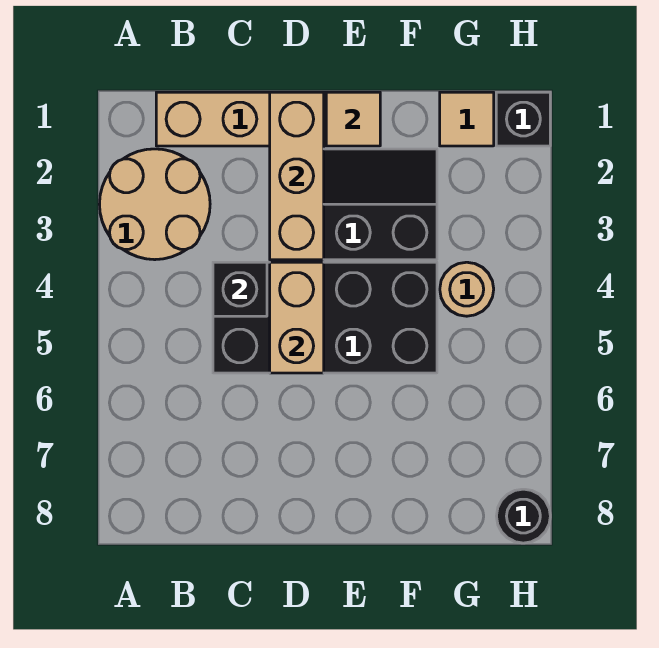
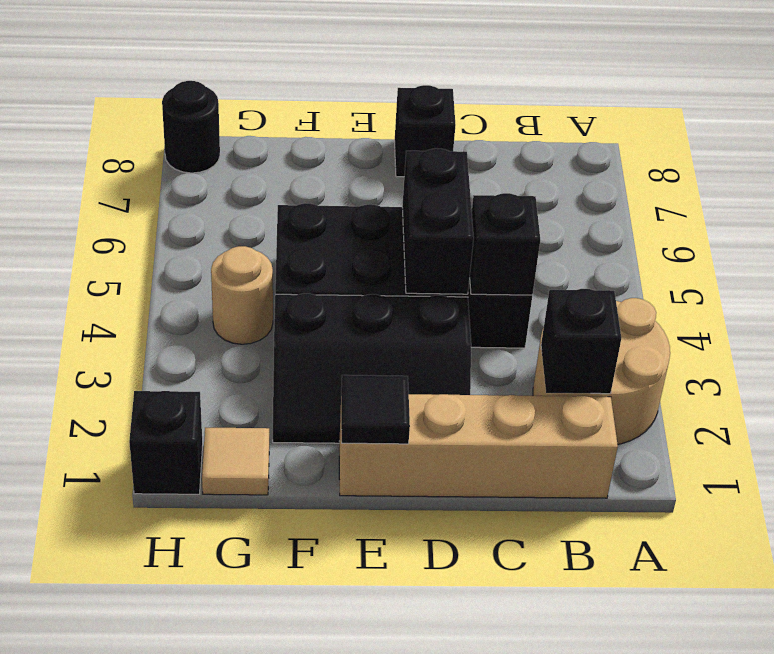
none -> black 1x1 brick [541,289,621,394]
tan 1x3 brick [270,92,324,260] -> none
tan 1x2 brick [270,262,324,373] -> black 1x2 brick [402,148,474,294]
none -> black 1x1 brick [395,85,456,177]
tan 1x1 tile [326,92,380,146] -> black 1x1 tile [341,375,410,444]

